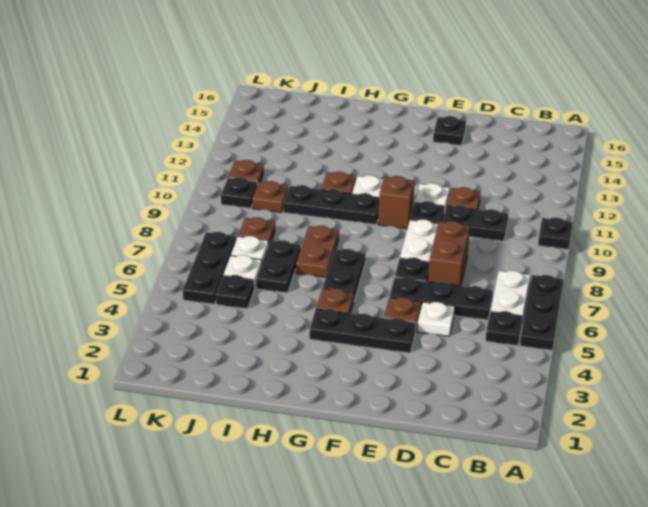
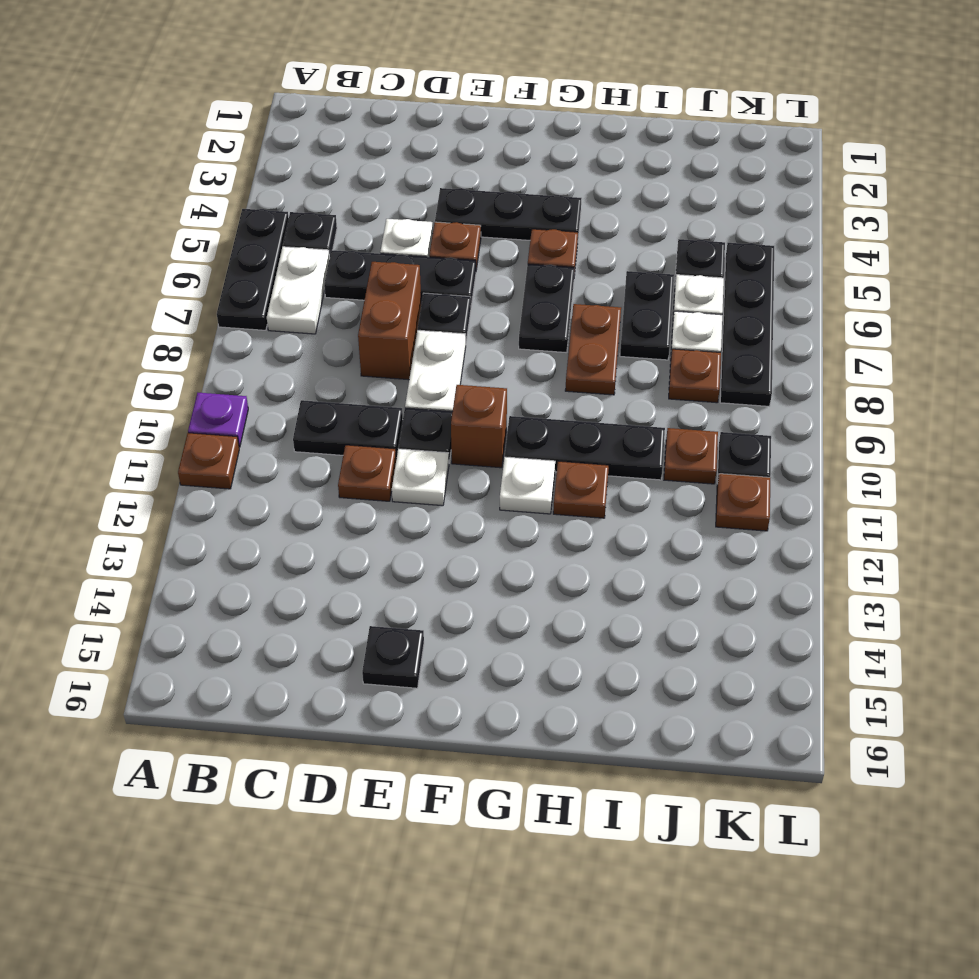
black 1x1 plate [538,218,573,250] -> purple 1x1 plate [188,393,248,447]
none -> brown 1x1 plate [178,433,239,489]
black 1x3 plate [183,232,236,304] -> black 1x4 plate [720,243,774,406]

